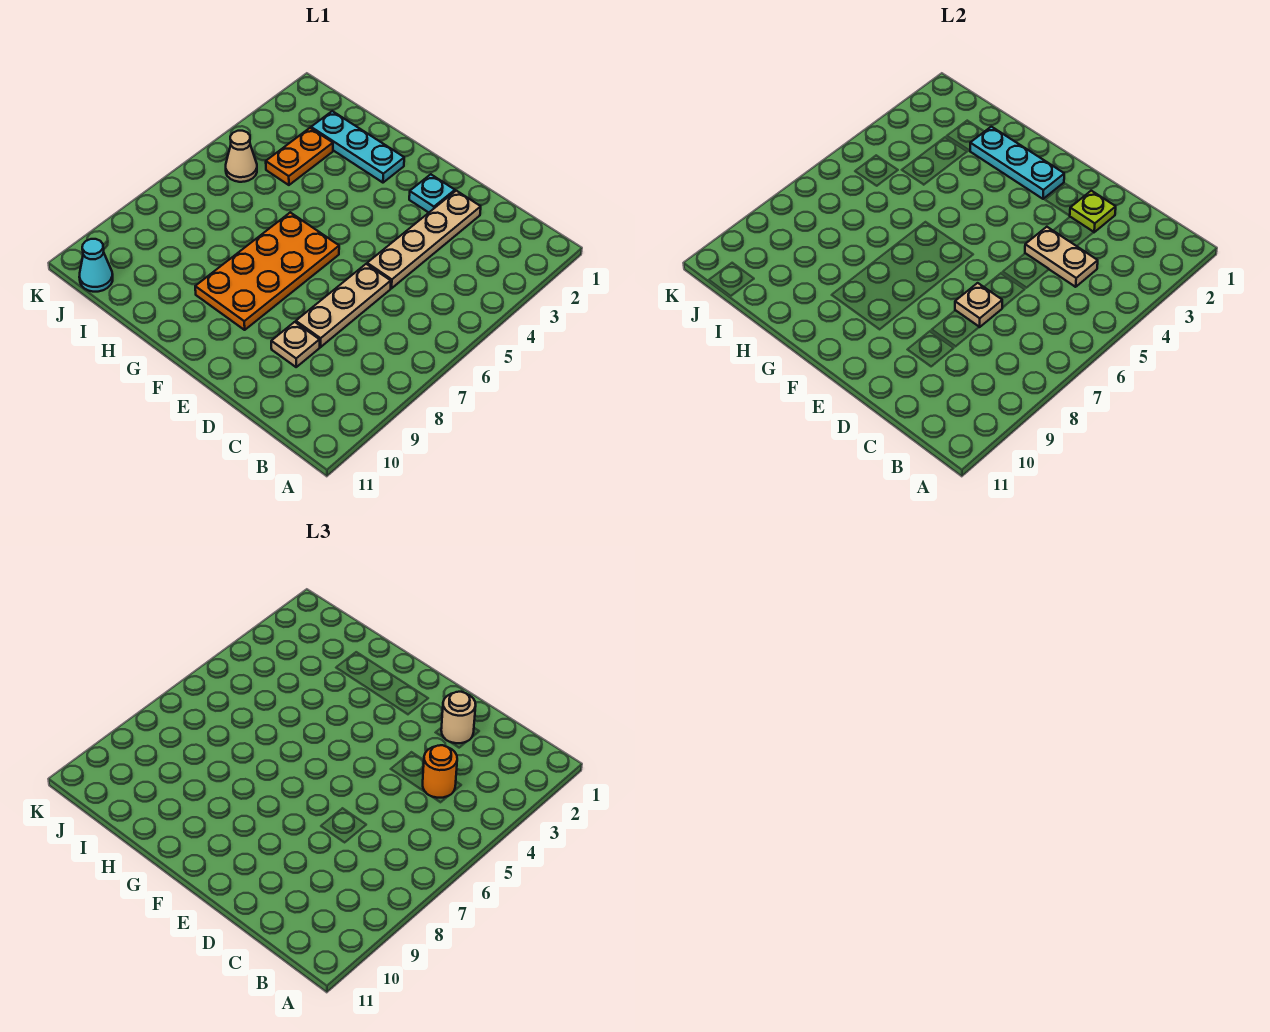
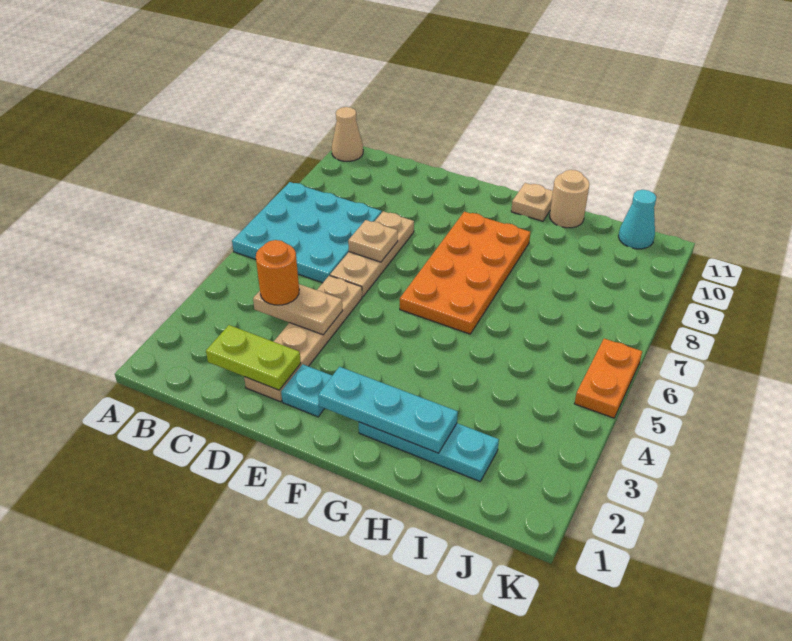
none -> cyan 3x3 plate [232,182,382,283]
lime 1x1 plate [1070,191,1116,232] -> lime 1x2 plate [206,325,301,390]
tan 1x1 round brick [441,692,476,743] -> tan 1x1 round brick moved to [550,170,590,228]
tan 1x1 plate [271,322,320,367] -> tan 1x1 plate moved to [511,183,553,221]
orange 1x2 plate [266,128,333,185] -> orange 1x2 plate moved to [574,339,642,418]
tan 1x1 cone [226,131,257,182] -> tan 1x1 cone moved to [332,107,363,161]

